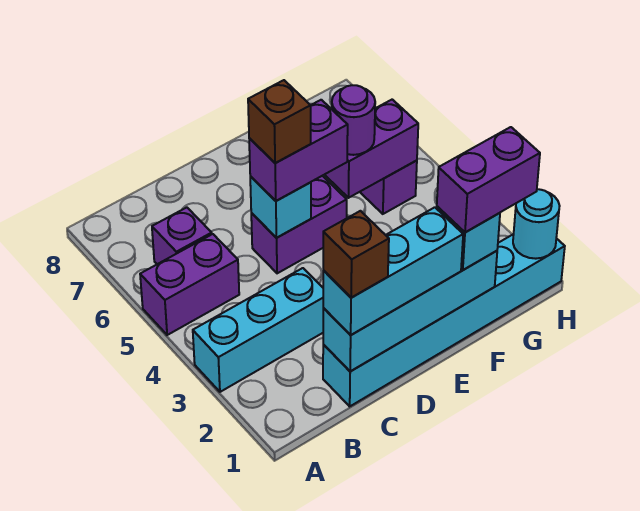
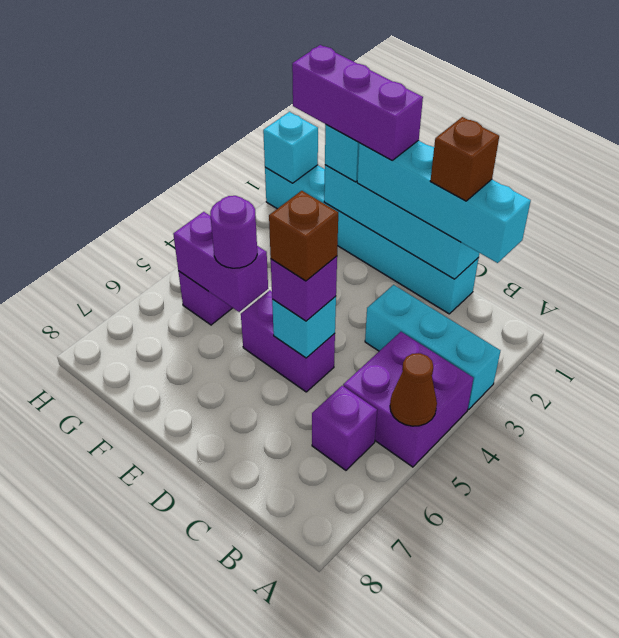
purple 1x2 brick [140,234,239,335] -> purple 2x2 brick [343,332,473,467]
none -> brown 1x1 cone [390,353,437,426]
cyan 1x3 brick [323,207,463,335] -> cyan 1x4 brick [357,140,531,263]
purple 1x2 brick [249,100,348,201] -> purple 1x1 brick [271,256,337,321]
purple 1x2 brick [437,127,540,232] -> purple 1x3 brick [292,45,423,160]
cyan 1x1 round brick [513,189,559,259] -> cyan 1x1 brick [263,112,318,183]

